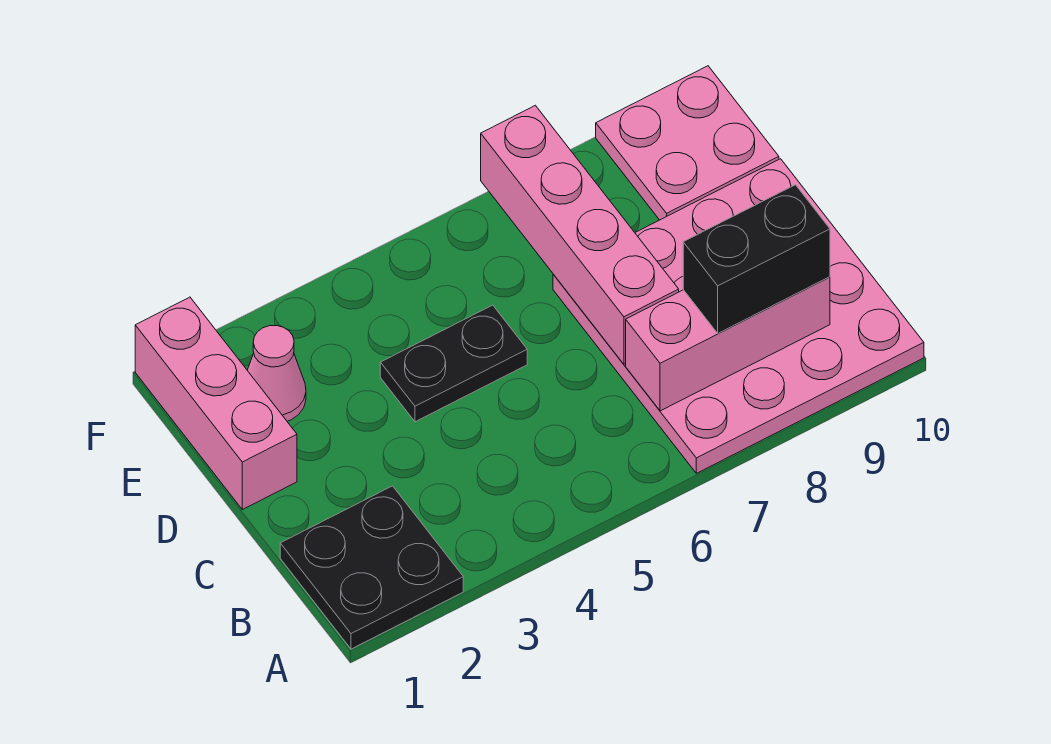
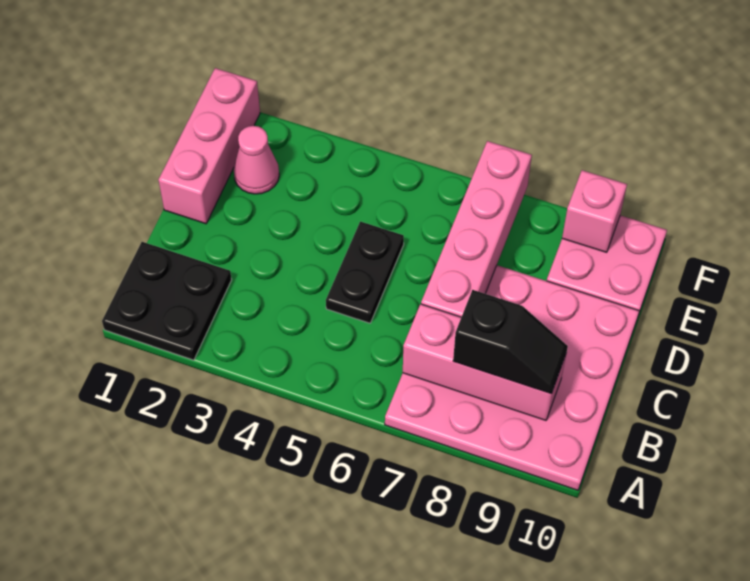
black 1x2 brick [683,185,830,333] -> black 1x2 slope [453,290,568,394]
black 1x2 plate [380,305,527,422] -> black 1x2 plate turned to [326,221,404,323]
none -> pink 1x1 brick [562,170,627,252]

